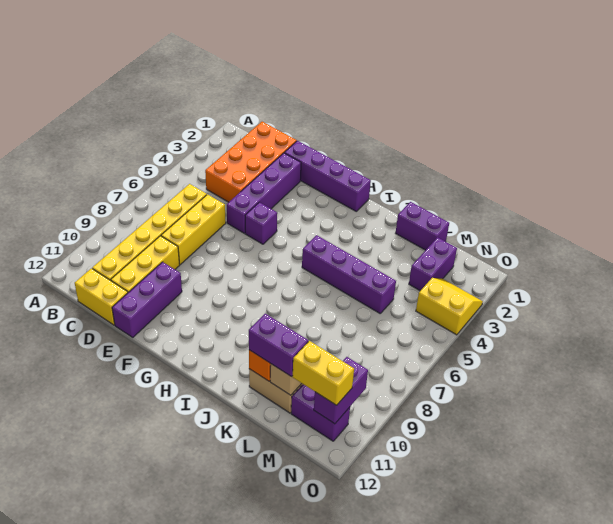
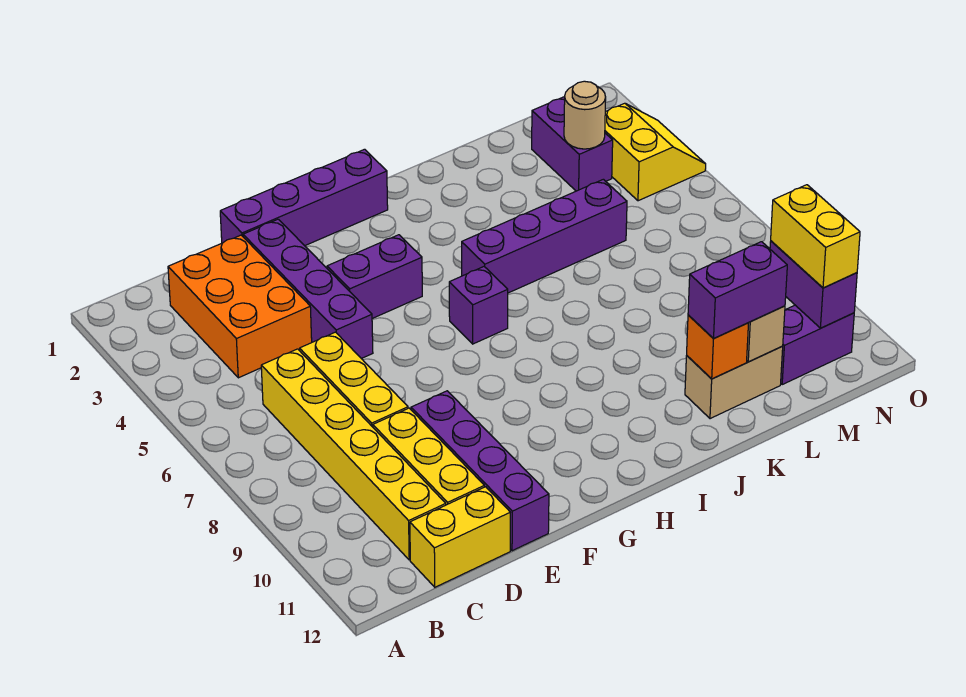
orange 2x4 brick [205,122,297,202] -> orange 2x3 brick [168,235,312,378]
purple 1x3 brick [112,262,182,337] -> purple 1x4 brick [411,391,549,551]
purple 1x1 brick [245,202,277,244] -> purple 1x1 brick moved to [449,267,508,344]
purple 1x2 brick [396,202,449,250] -> purple 1x2 brick moved to [327,235,422,319]
none -> tan 1x1 round brick [564,81,606,149]
yellow 1x2 brick [293,341,354,405] -> yellow 1x2 brick turned to [771,185,860,288]
yellow 2x2 slope [416,278,483,335] -> yellow 2x2 slope turned to [605,103,706,201]

